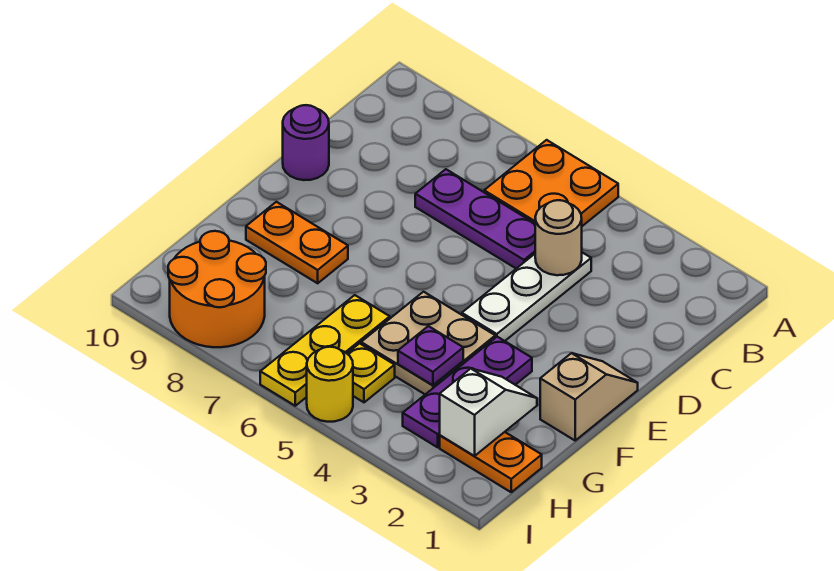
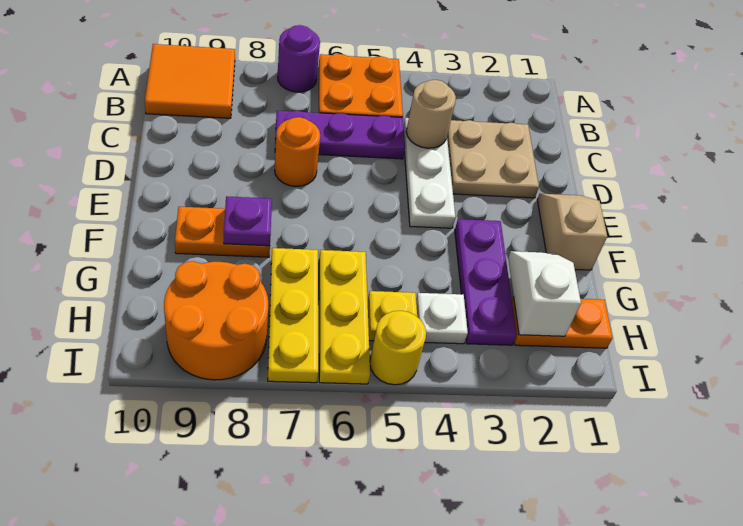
none -> orange 2x2 tile [145,44,235,118]
none -> orange 1x1 round brick [275,117,320,187]
purple 1x1 round brick [283,105,329,180] -> purple 1x1 round brick moved to [277,25,320,92]
tan 2x2 plate [361,292,495,394] -> tan 2x2 plate moved to [447,120,539,198]
purple 1x1 plate [398,326,463,385] -> purple 1x1 plate moved to [224,196,272,246]
none -> yellow 1x3 plate [268,248,318,383]
none -> white 1x1 plate [416,293,468,344]

